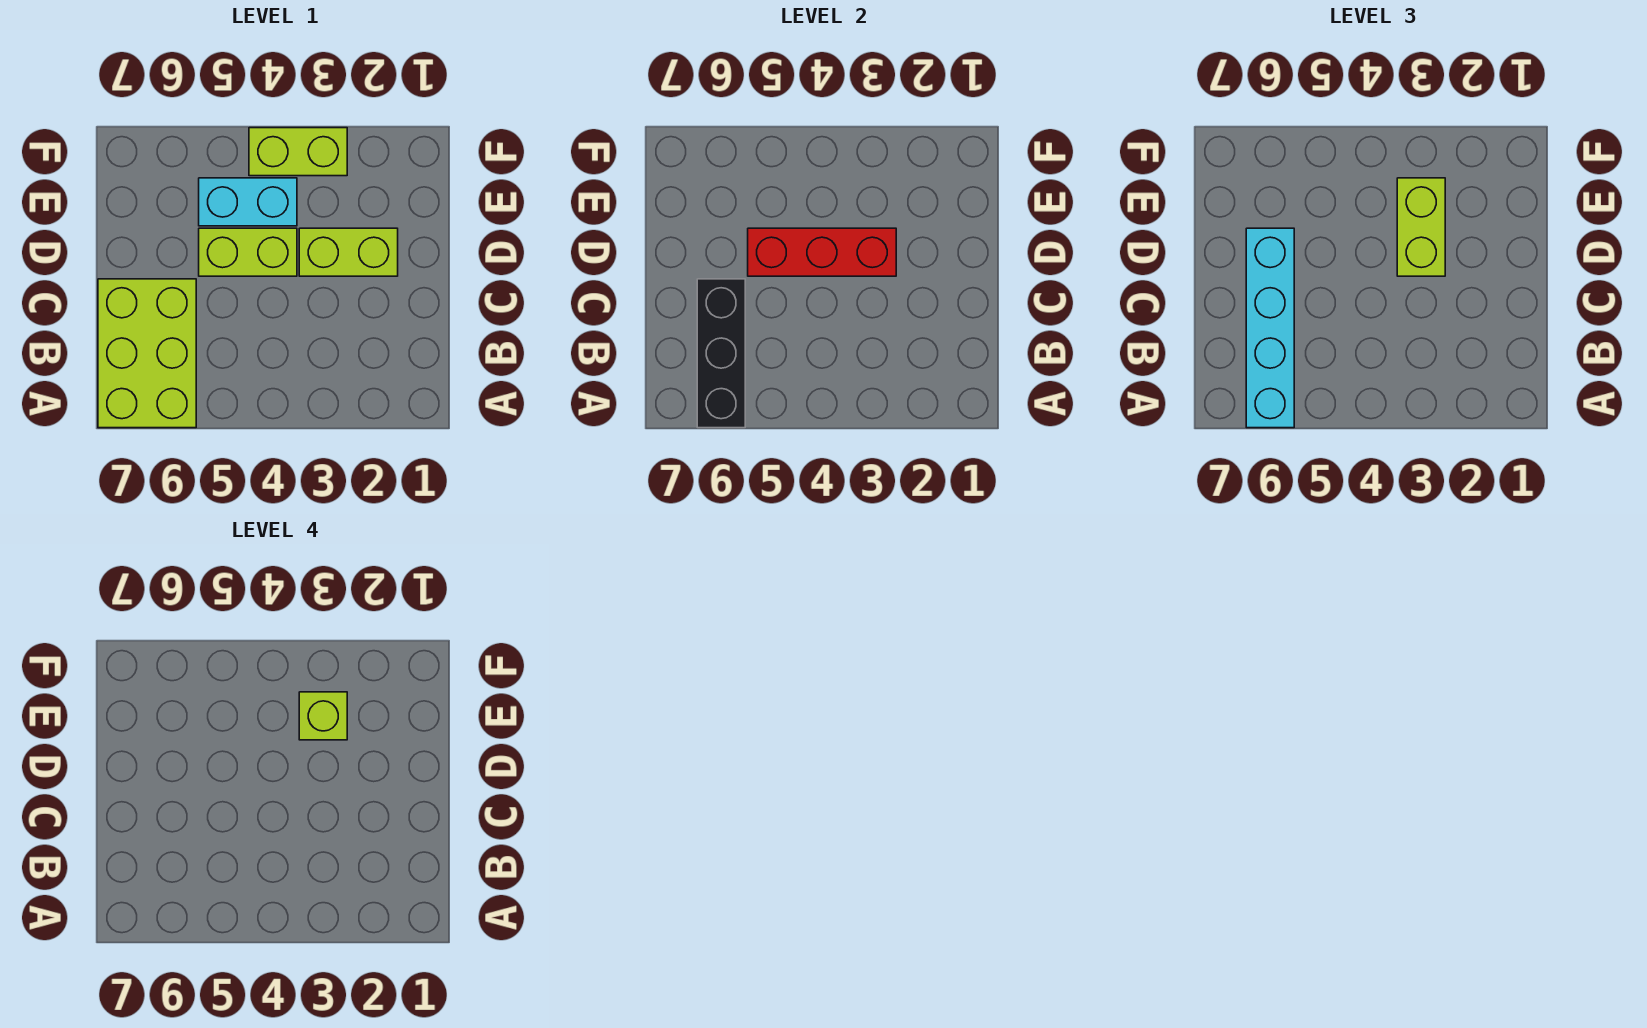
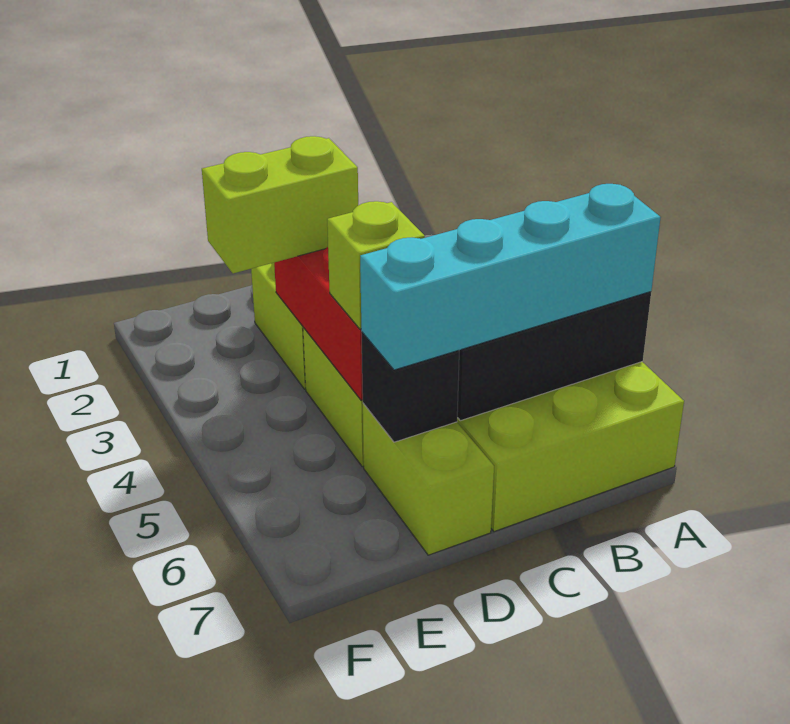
none -> black 1x1 brick [361,332,459,442]
lime 1x1 brick [299,692,347,740] -> lime 1x1 brick moved to [327,201,425,329]
cyan 1x2 brick [199,178,297,226] -> none
lime 1x2 brick [249,128,347,176] -> lime 1x2 brick moved to [363,404,494,555]

